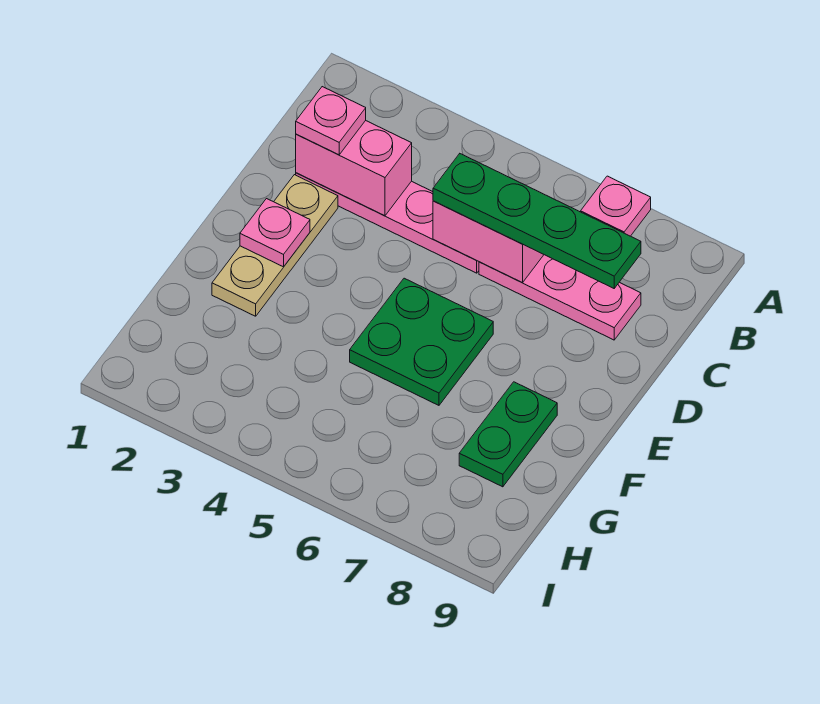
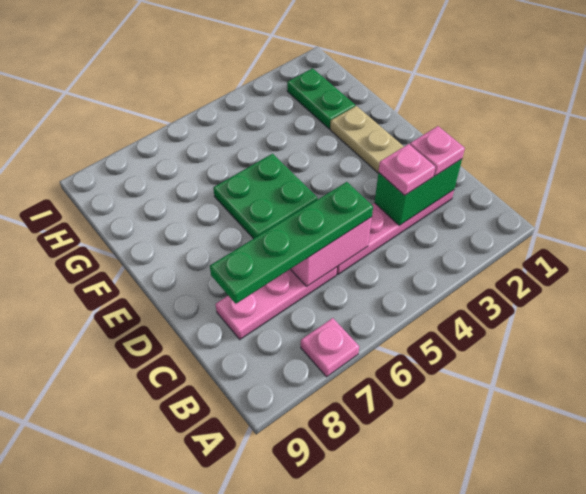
pink 1x2 brick [296,121,412,216] -> green 1x2 brick [374,159,462,226]
pink 1x1 plate [240,199,310,267] -> pink 1x1 plate moved to [379,144,435,195]
green 1x2 plate [459,382,557,487] -> green 1x2 plate moved to [287,68,355,129]

